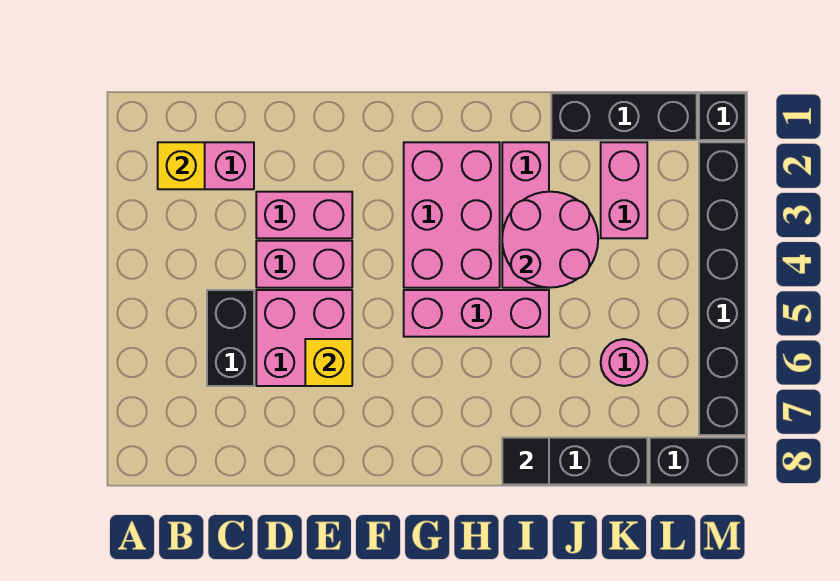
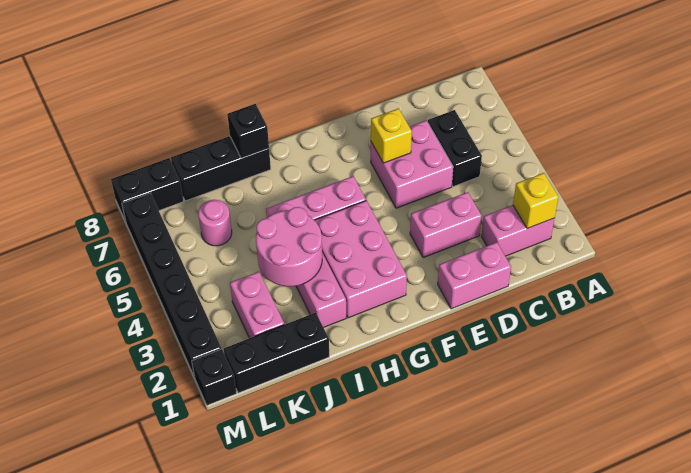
pink 1x2 brick [256,241,352,288] -> pink 1x2 brick moved to [438,242,511,309]
black 1x1 tile [502,438,549,484] -> black 1x1 brick [227,104,269,158]

